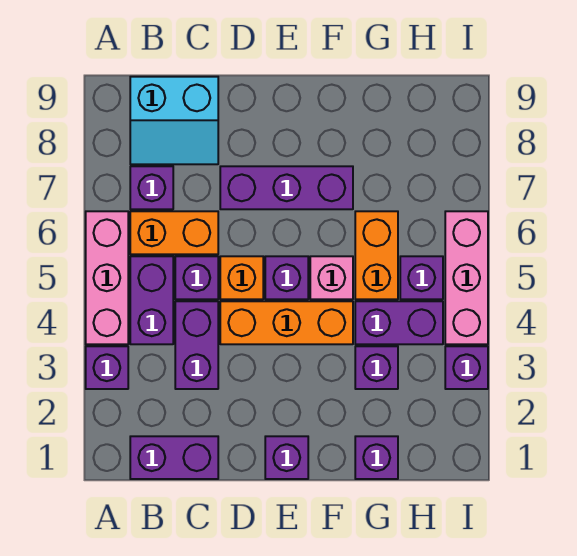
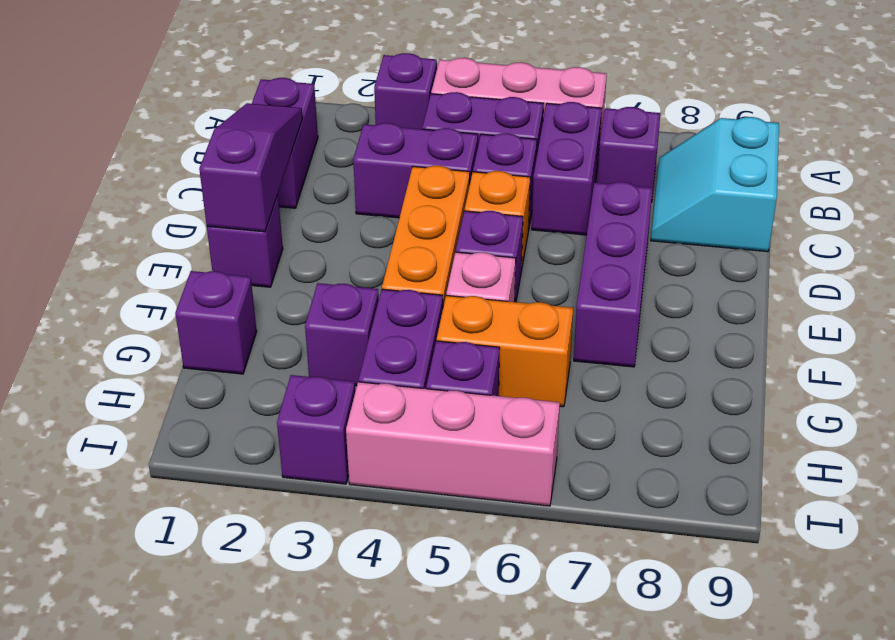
orange 1x2 brick [130,211,218,254] -> purple 1x2 brick [532,102,602,235]
none -> purple 1x3 slope [199,103,303,232]

